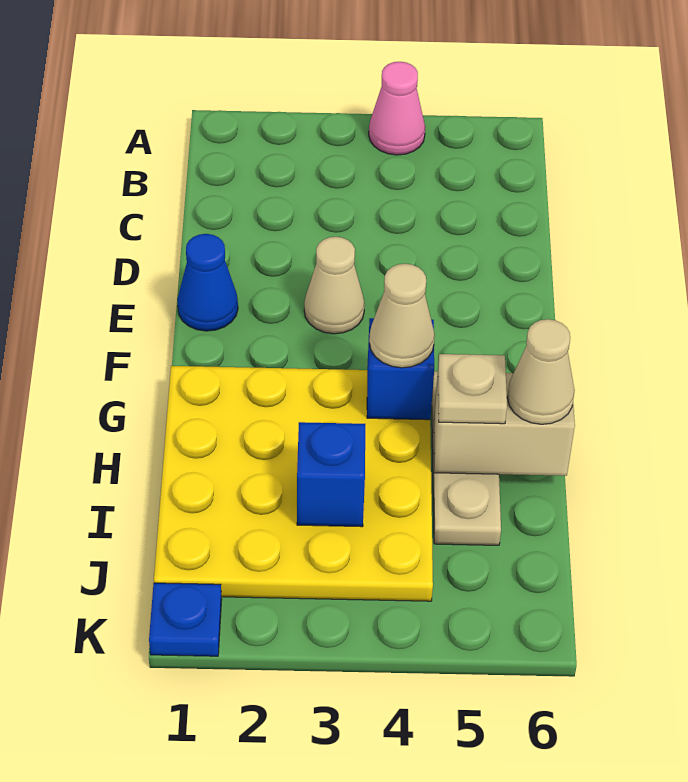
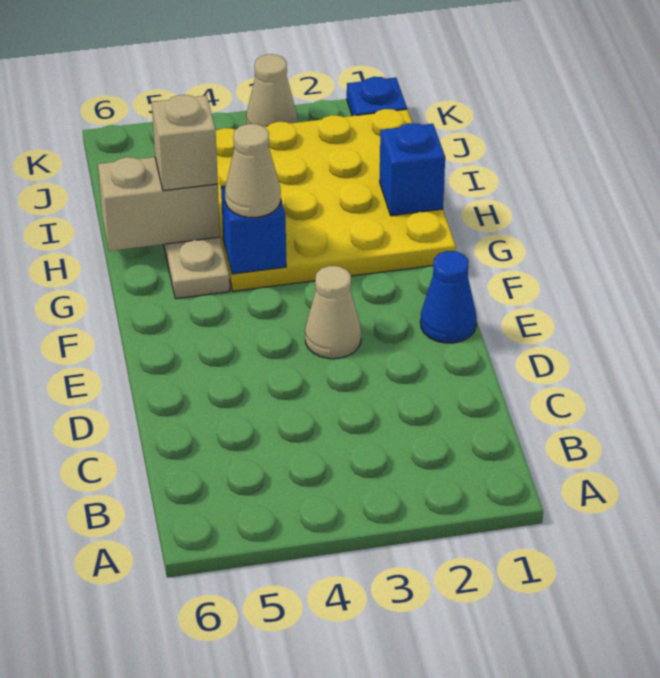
pink 1x1 cone [369,62,425,155] -> none
tan 1x1 plate [438,354,507,424] -> tan 1x1 brick [152,95,218,191]
tan 1x1 cone [507,319,575,424] -> tan 1x1 cone moved to [246,54,297,127]
blue 1x1 brick [297,422,365,527] -> blue 1x1 brick moved to [380,123,445,216]

